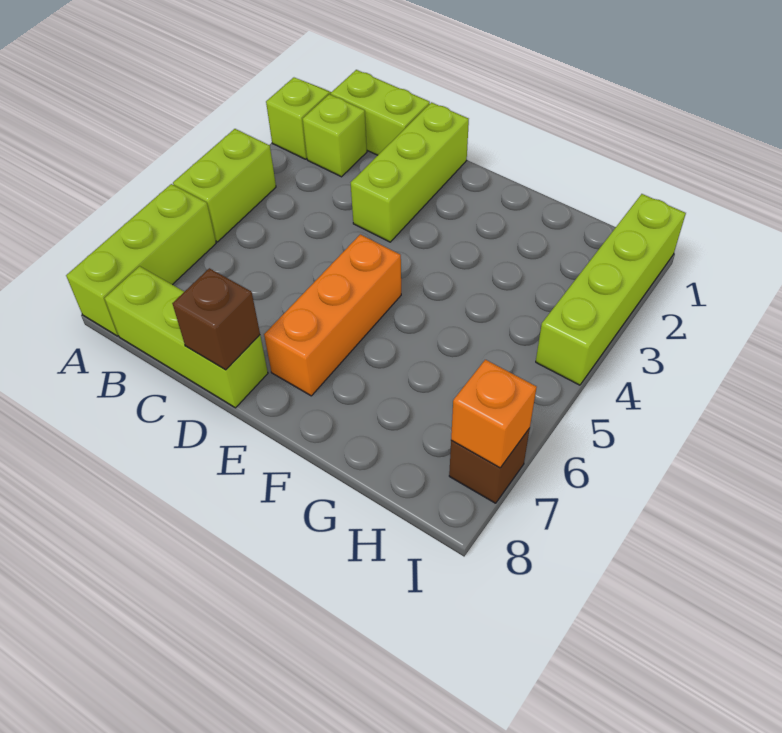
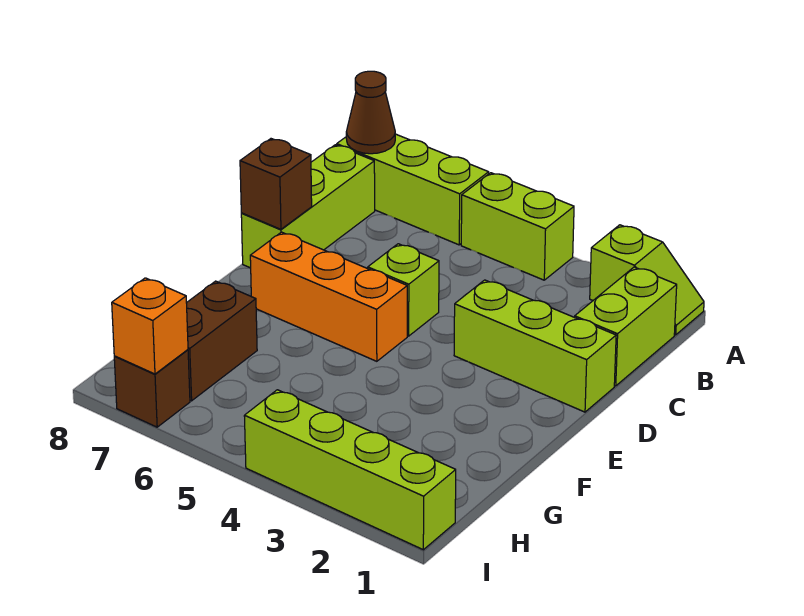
none -> brown 1x1 cone [346,71,395,154]
lime 1x1 brick [303,94,367,177] -> lime 1x1 brick moved to [368,244,439,336]
none -> brown 1x2 brick [187,281,257,401]

